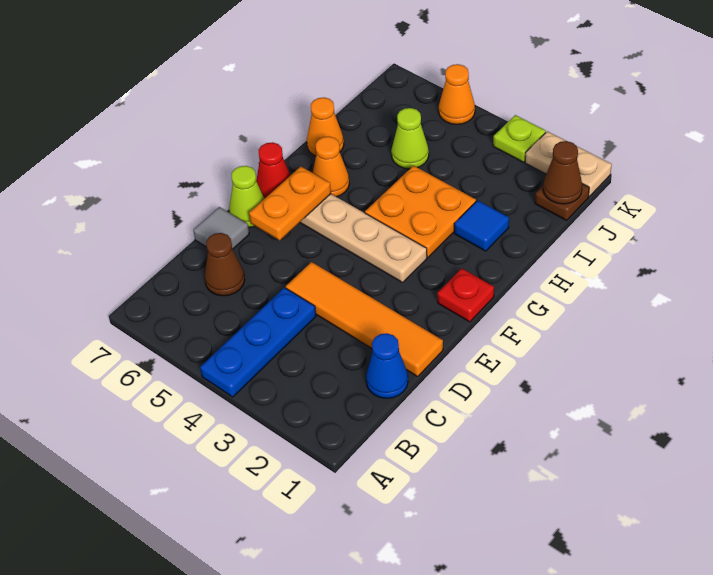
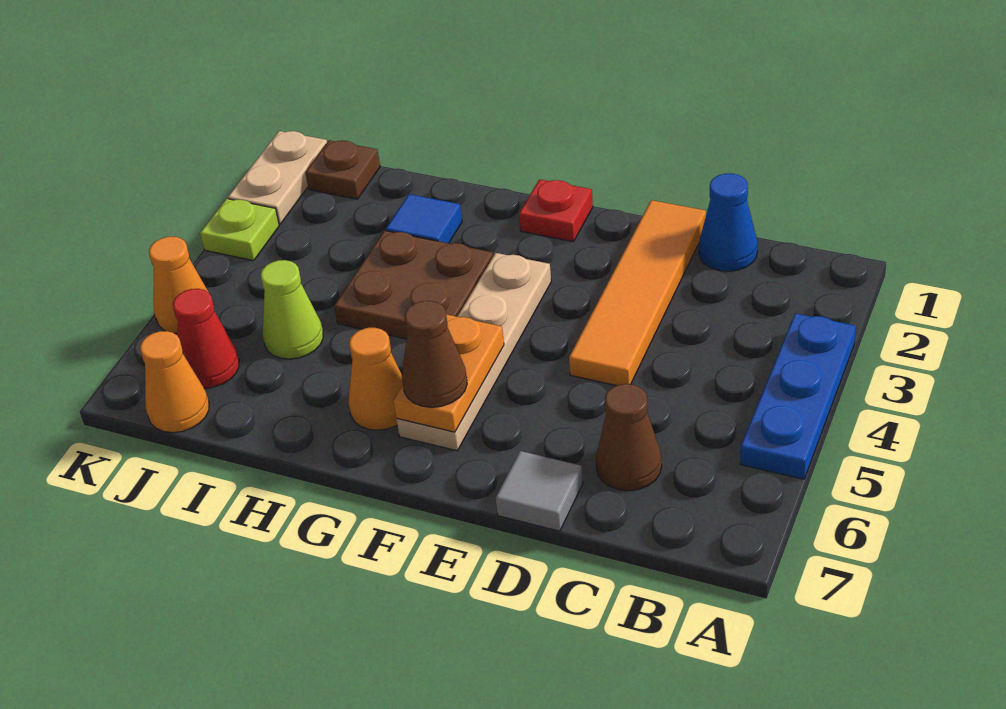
blue 1x3 plate [200,288,316,397] -> blue 1x3 plate turned to [740,313,856,479]
orange 1x2 plate [249,167,331,240] -> orange 1x2 plate turned to [393,315,504,432]
lime 1x1 cone [229,166,264,227] -> none
red 1x1 cone [256,142,290,199] -> red 1x1 cone moved to [173,289,239,388]
orange 2x2 plate [365,166,476,257] -> brown 2x2 plate [334,230,493,339]
orange 1x1 cone [307,97,344,156] -> orange 1x1 cone moved to [140,331,209,433]
brown 1x1 cone [543,141,582,204] -> brown 1x1 cone moved to [402,301,467,407]

